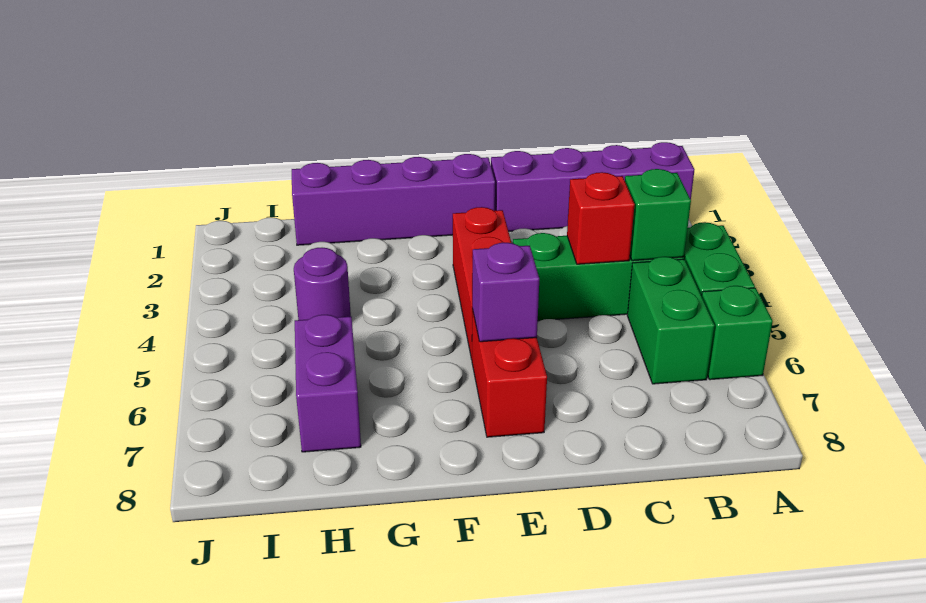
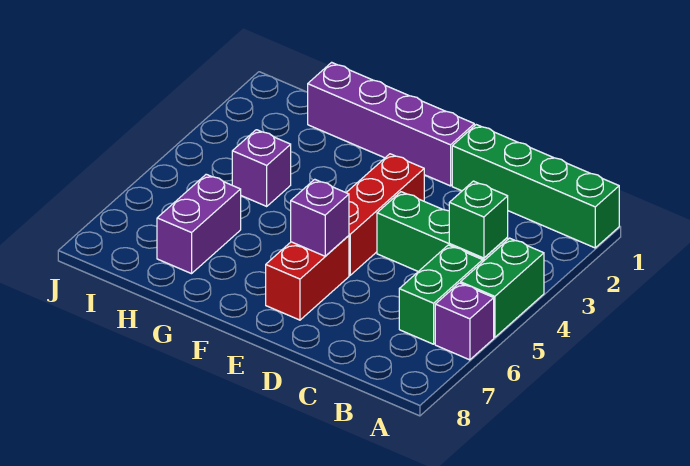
purple 1x4 brick [491,142,695,232] -> green 1x4 brick [452,125,619,248]
green 1x1 brick [702,286,773,380] -> purple 1x1 brick [435,283,494,360]
red 1x1 brick [567,172,635,264] -> none
purple 1x1 round brick [294,248,351,320] -> purple 1x1 brick [232,130,291,206]

